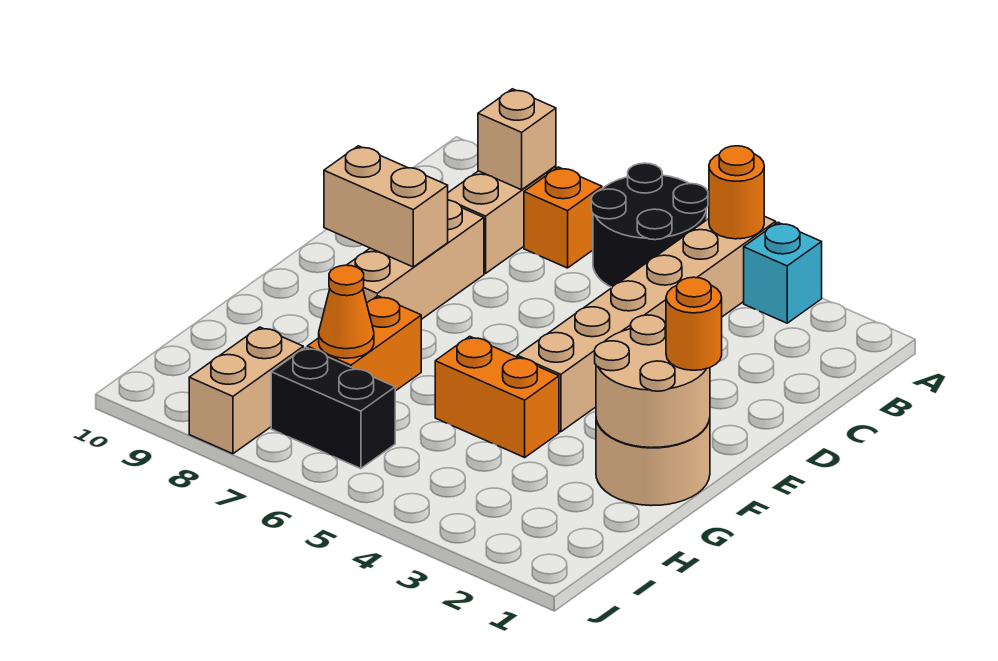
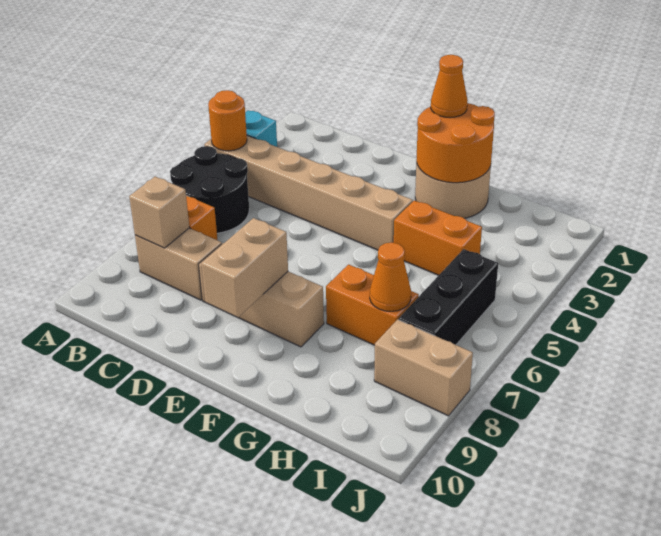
tan 2x2 round brick [595,315,710,448] -> orange 2x2 round brick [417,103,495,183]
orange 1x1 round brick [666,277,722,370] -> orange 1x1 cone [431,55,468,118]
orange 1x2 brick [435,336,559,457] -> orange 1x2 brick turned to [394,200,482,275]
black 1x2 brick [271,347,395,469] -> black 1x3 brick [399,249,498,345]

